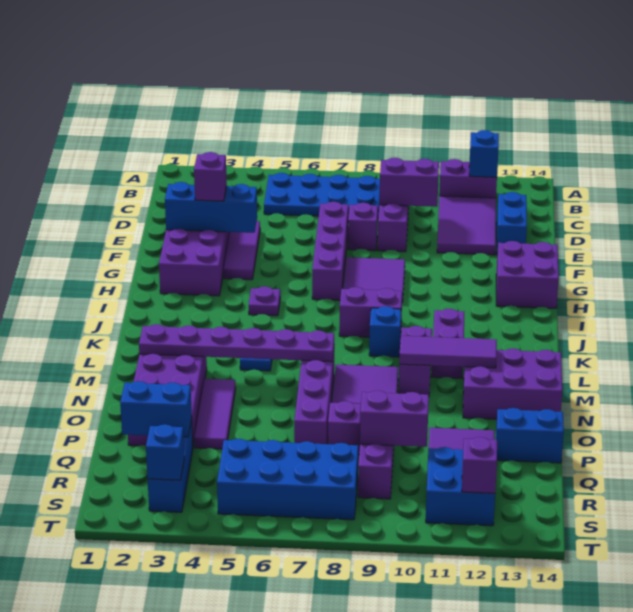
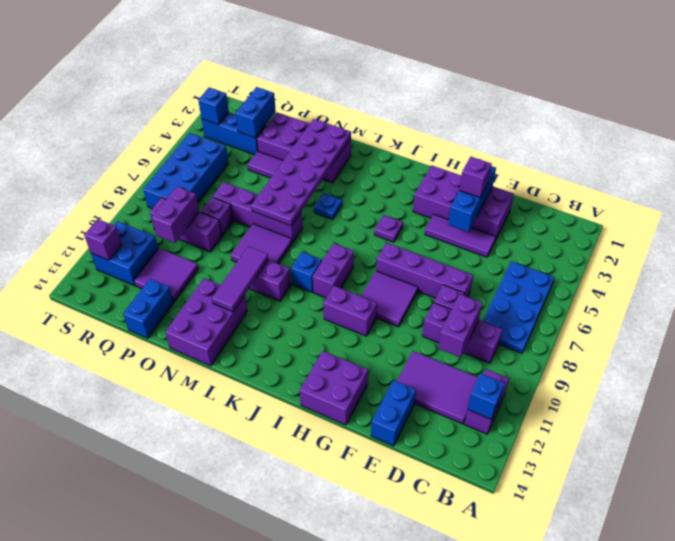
blue 1x2 brick [497,192,527,254] -> blue 1x2 brick turned to [371,380,416,446]
purple 1x2 brick [432,309,464,378] -> purple 1x2 brick moved to [323,286,377,336]
purple 1x6 plate [139,324,334,362] -> purple 2x6 plate [251,119,351,226]

